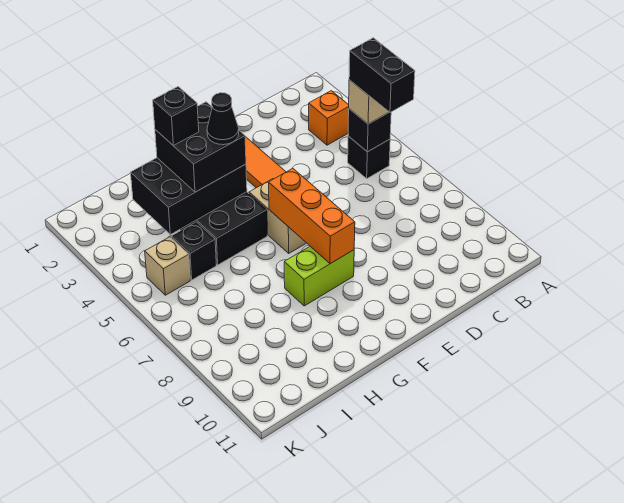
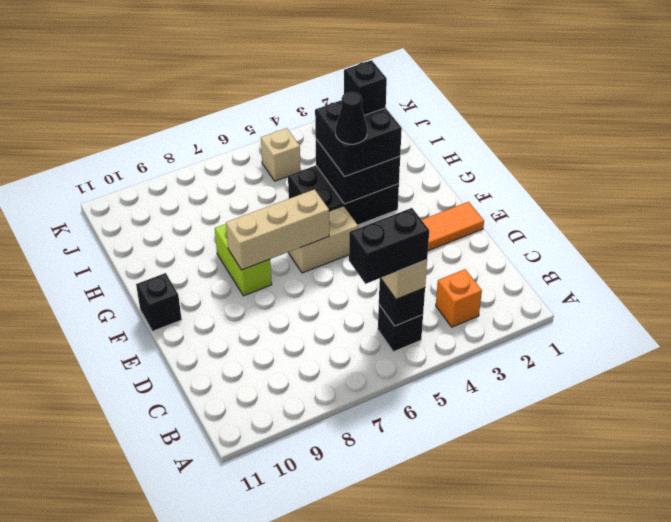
orange 1x3 brick [269,169,355,264] -> tan 1x3 brick [226,189,329,270]
black 2x3 brick [130,158,247,235] -> black 2x2 brick [316,139,400,204]
black 1x1 brick [171,222,216,280] -> black 1x1 brick moved to [136,273,182,331]

